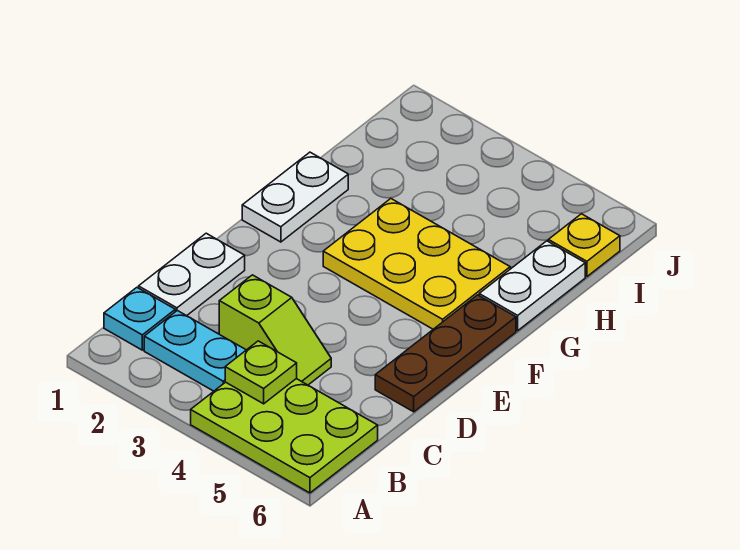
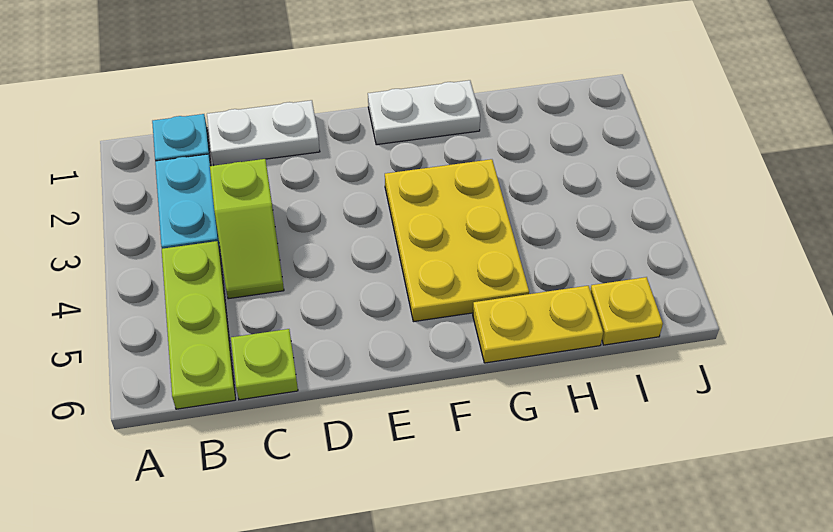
lime 2x3 plate [191,379,378,493] -> lime 1x3 plate [162,241,236,409]
lime 1x1 plate [225,341,297,404] -> lime 1x1 plate moved to [231,329,298,400]
brown 1x3 plate [375,295,516,412] -> none
white 1x2 plate [479,241,585,331] -> yellow 1x2 plate [473,286,603,363]

